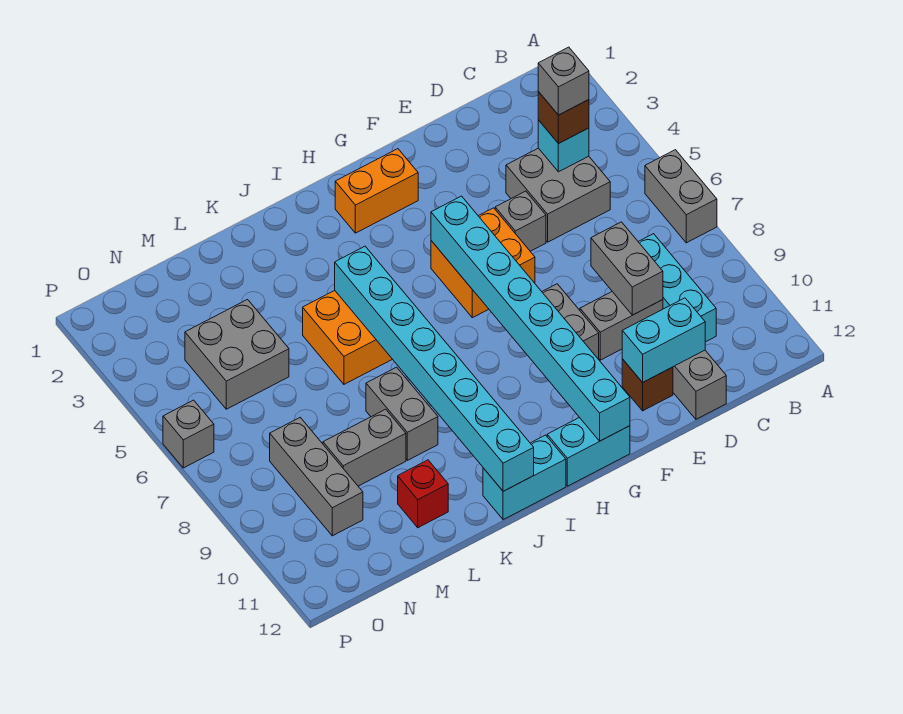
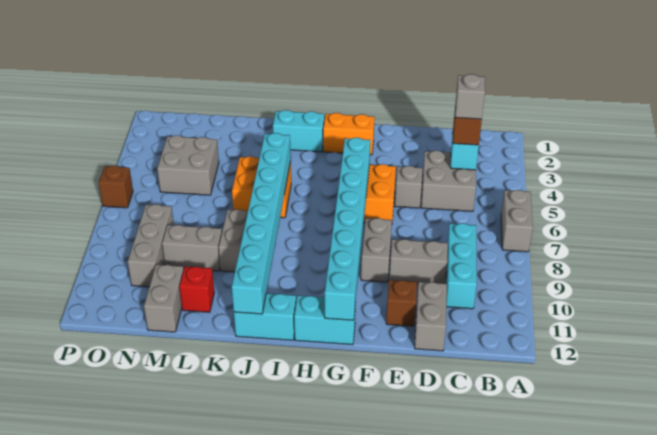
grey 1x2 brick [591,222,663,315] -> grey 1x2 brick moved to [144,265,184,332]
cyan 1x2 brick [622,298,705,382] -> cyan 1x2 brick moved to [273,110,324,152]
grey 1x1 brick [163,400,214,468] -> brown 1x1 brick [99,166,133,208]

